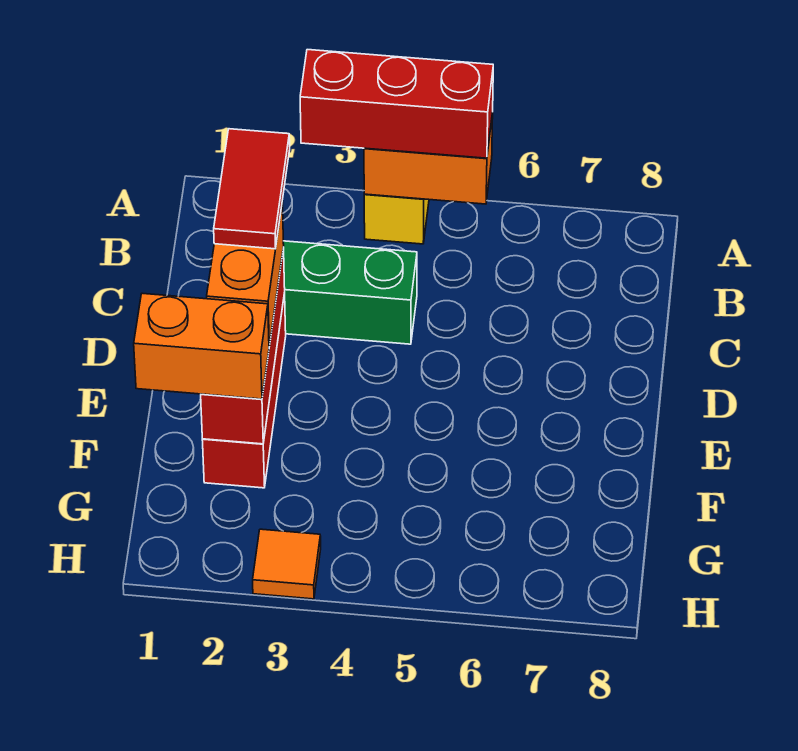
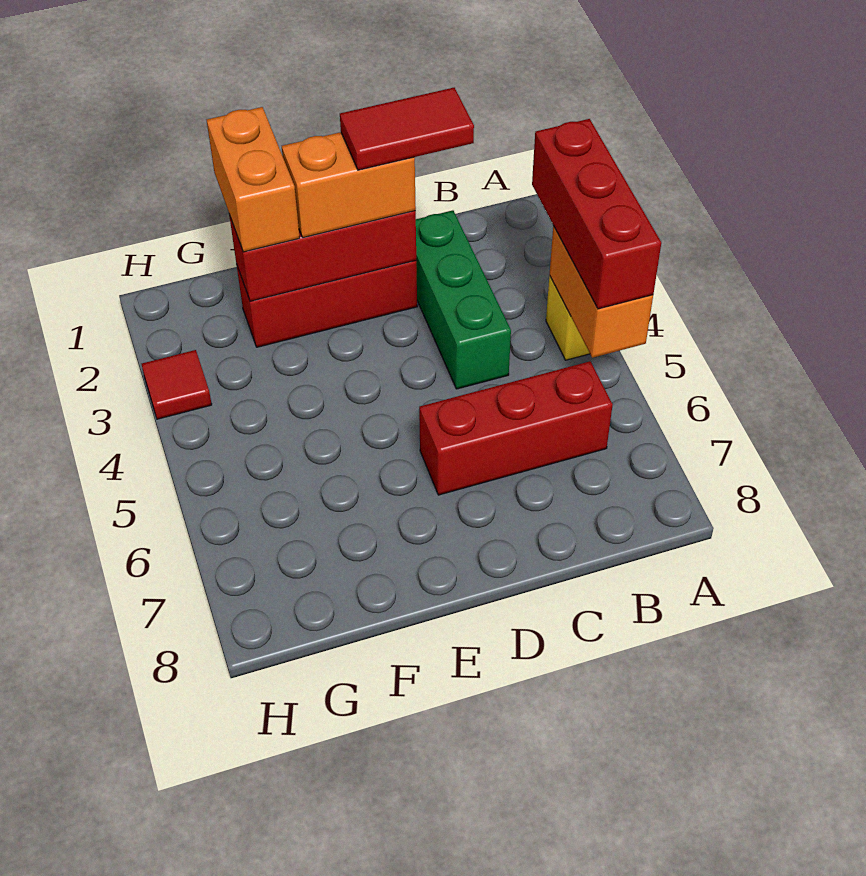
none -> red 1x3 brick [419,361,613,495]
orange 1x1 tile [253,529,321,599] -> red 1x1 tile [142,350,212,419]

